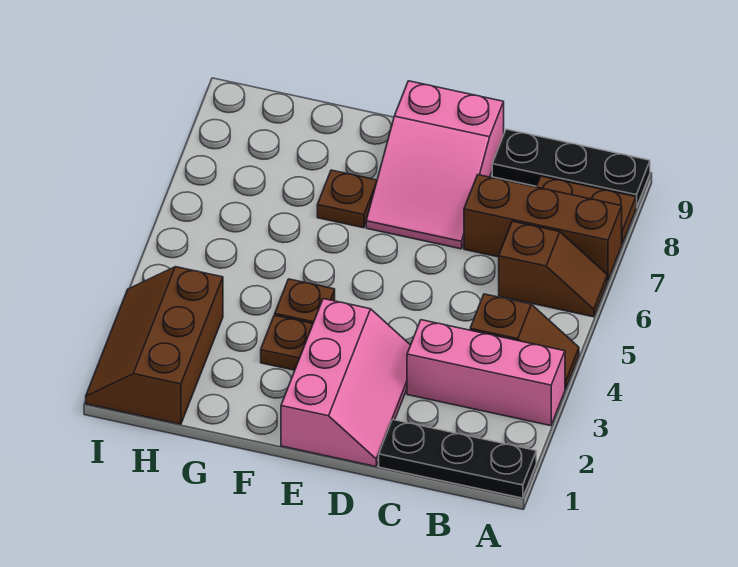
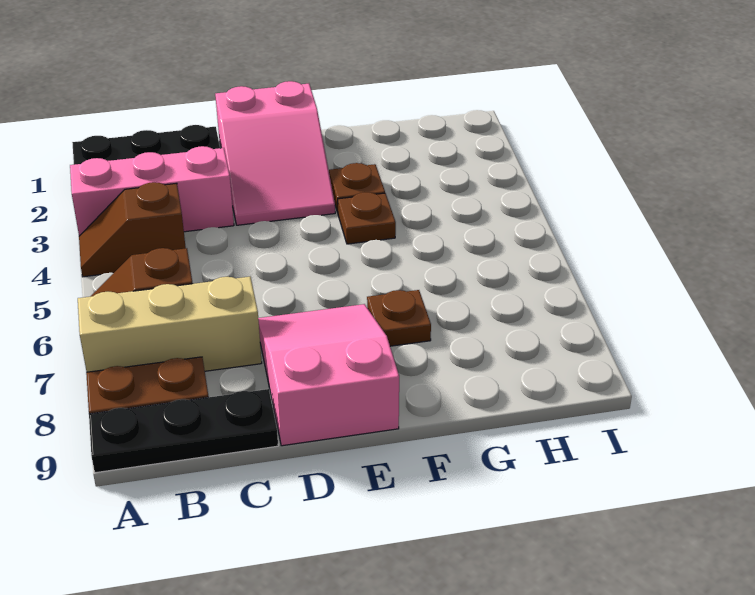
brown 1x3 brick [464,175,622,280] -> tan 1x3 brick [78,277,262,372]
pink 2x3 slope [281,299,410,466] -> pink 2x3 slope turned to [215,81,335,225]
brown 2x3 slope [86,267,223,424] -> none

